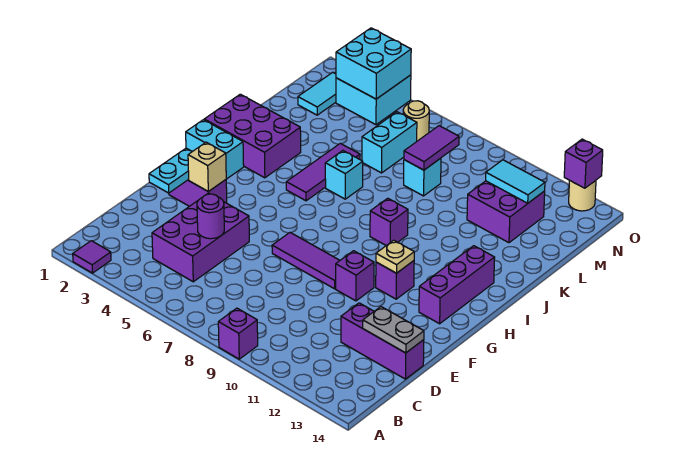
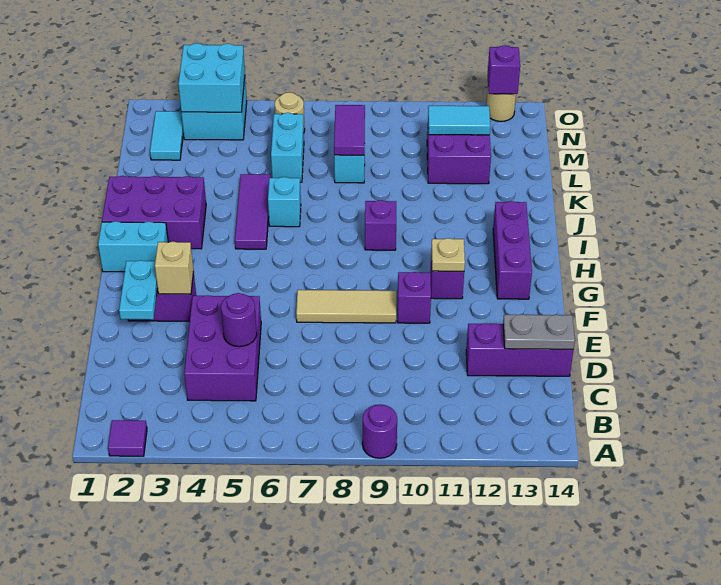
purple 1x1 brick [218,308,258,359] -> purple 1x1 round brick [362,405,397,458]
purple 1x3 tile [272,233,340,289] -> tan 1x3 tile [296,290,396,323]

